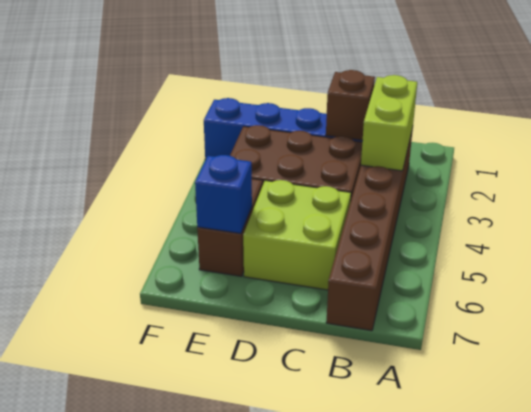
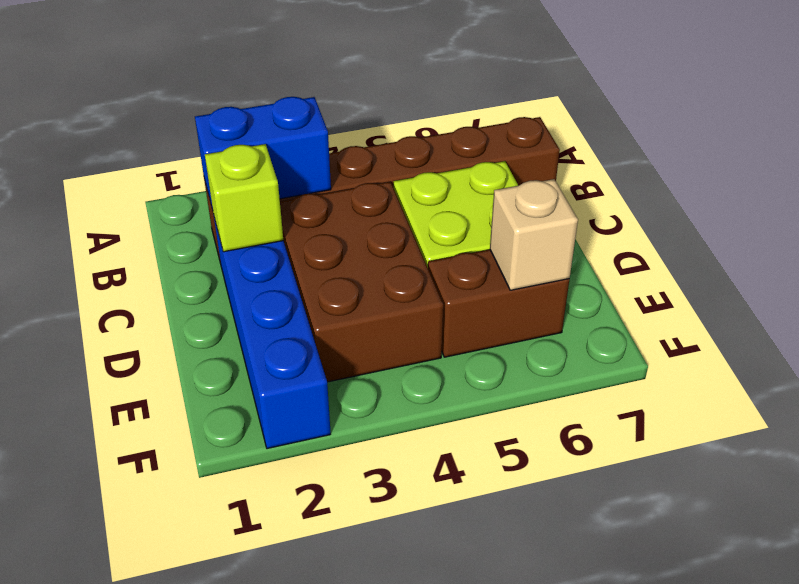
lime 1x2 brick [361,75,417,171] -> blue 1x2 brick [195,97,331,210]
brown 1x1 brick [326,70,375,140] -> lime 1x1 brick [205,144,283,252]
blue 1x1 brick [195,155,252,234] -> tan 1x1 brick [490,179,578,290]

